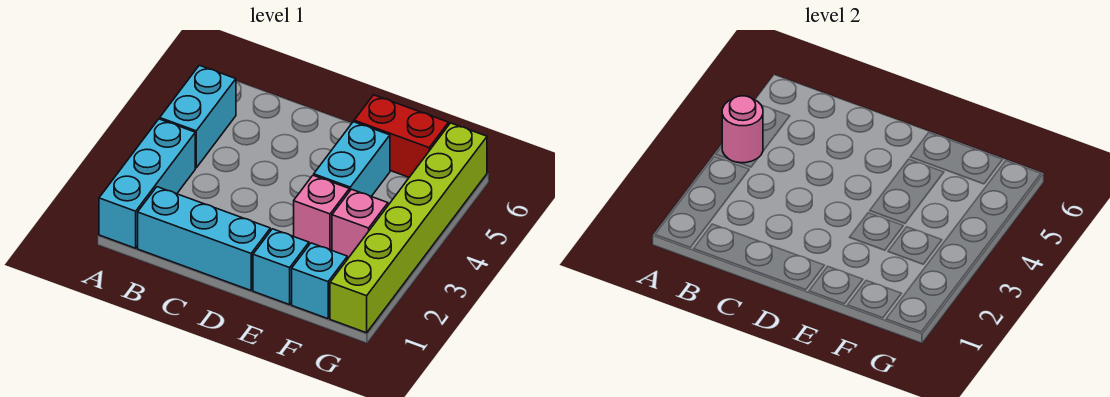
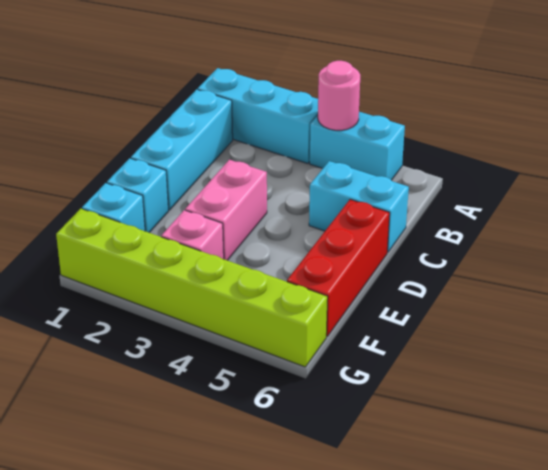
pink 1x1 brick [294,175,349,250] -> pink 1x2 brick [185,160,267,260]
cyan 1x2 brick [314,122,390,196] -> cyan 1x2 brick moved to [309,161,409,252]
red 1x2 brick [354,95,449,177] -> red 1x3 brick [287,199,390,336]

